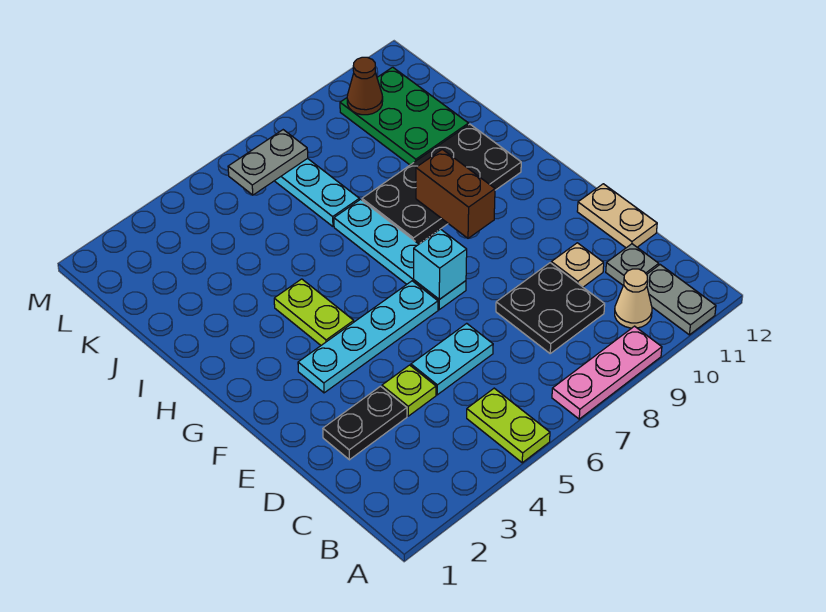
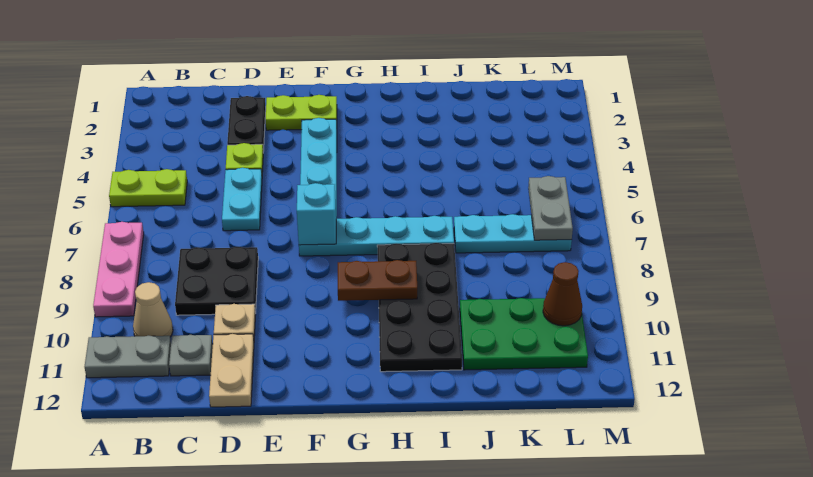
tan 1x2 plate [577,184,657,248] -> tan 1x2 plate turned to [209,334,254,407]
lime 1x2 plate [274,279,354,345] -> lime 1x2 plate moved to [266,95,337,130]
brown 1x2 brick [416,149,495,238] -> brown 1x2 plate [338,260,417,301]

